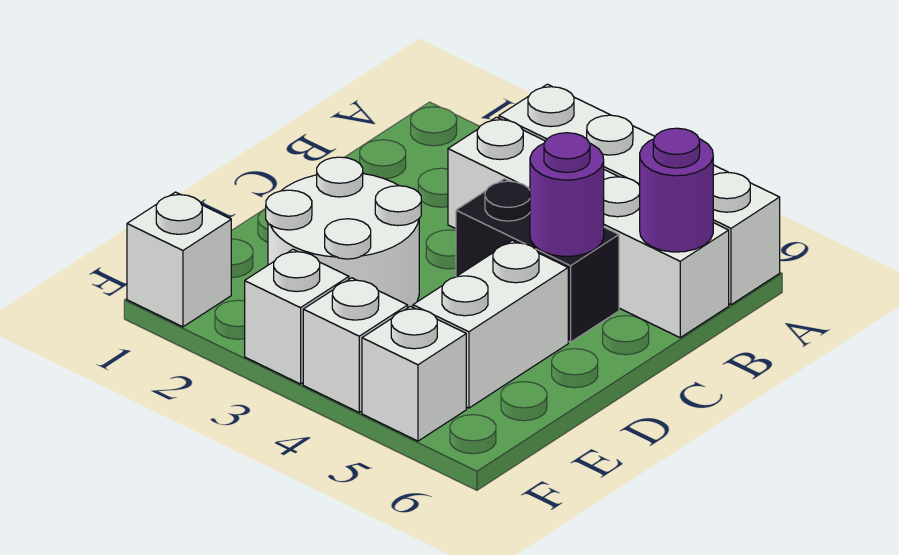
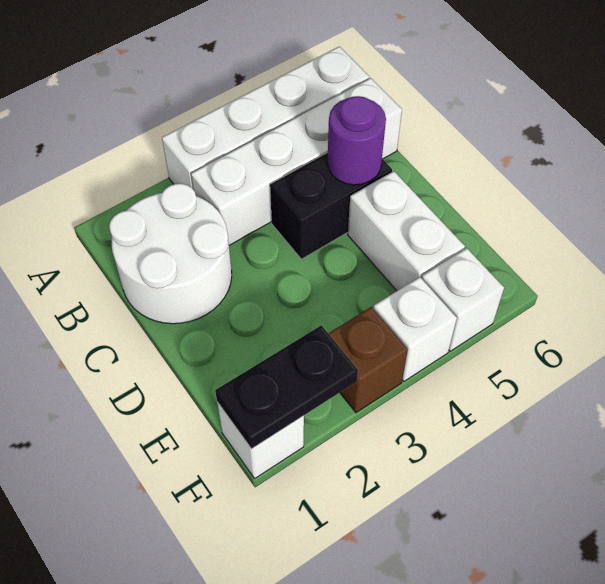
purple 1x1 round brick [640,128,713,252] -> none
white 2x2 round brick [266,157,421,308] -> white 2x2 round brick moved to [109,184,232,324]
none -> black 1x2 plate [215,325,358,449]
white 1x1 brick [245,249,349,384] -> brown 1x1 brick [328,307,408,413]

